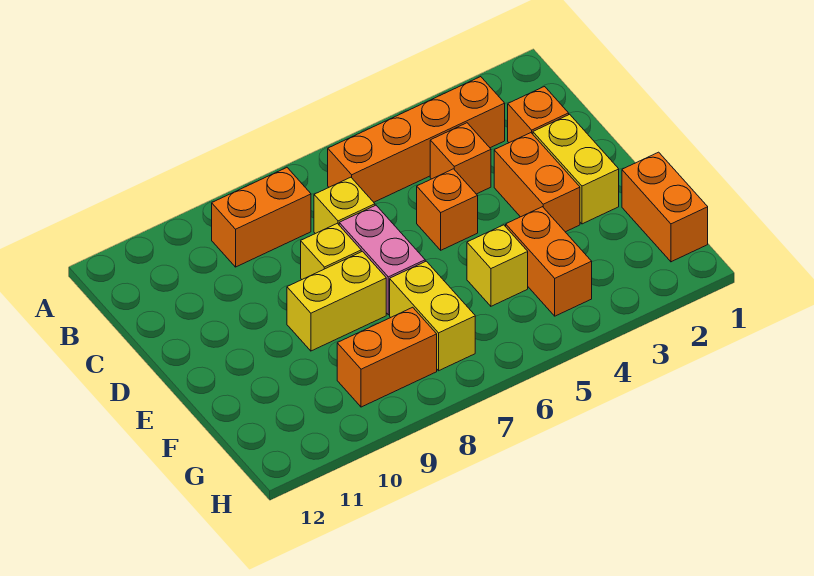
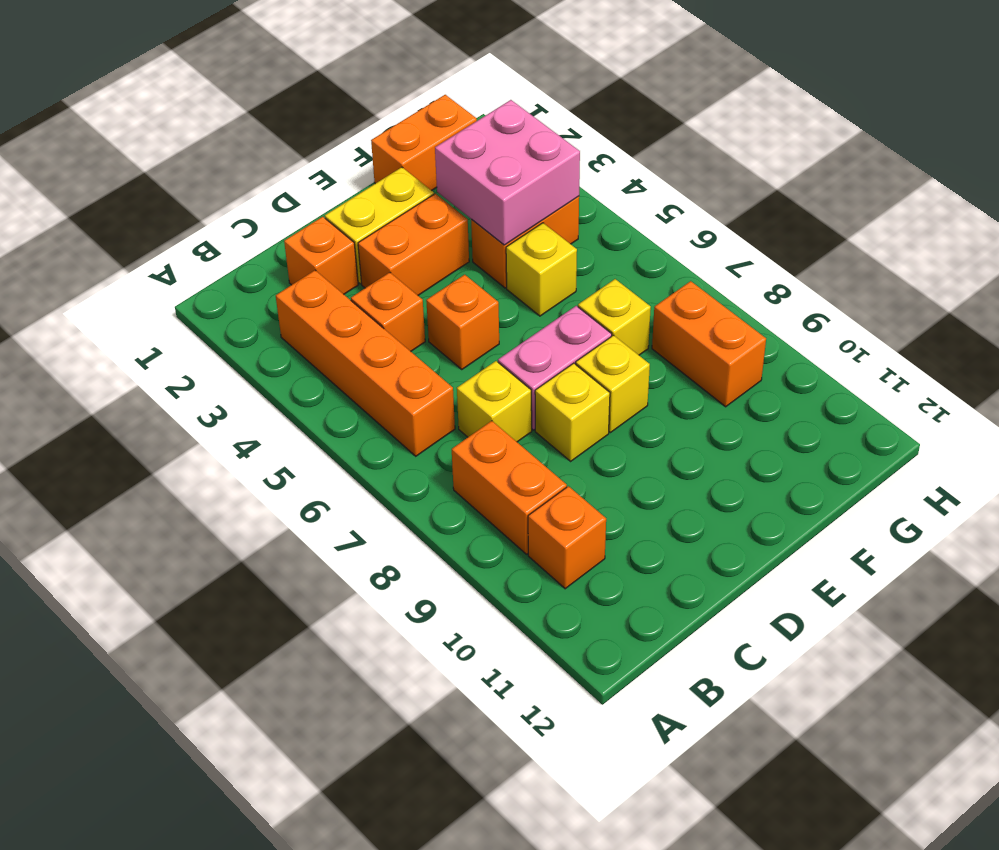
none -> orange 1x1 brick [528,486,606,589]
yellow 1x2 brick [287,251,386,351] -> yellow 1x1 brick [576,335,650,433]
none -> pink 2x2 brick [435,100,580,245]
yellow 1x2 brick [390,261,475,371] -> yellow 1x1 brick [578,279,651,355]

